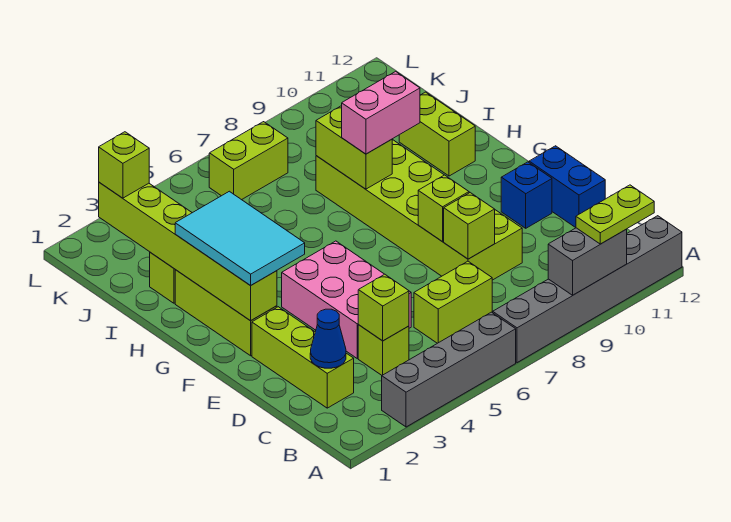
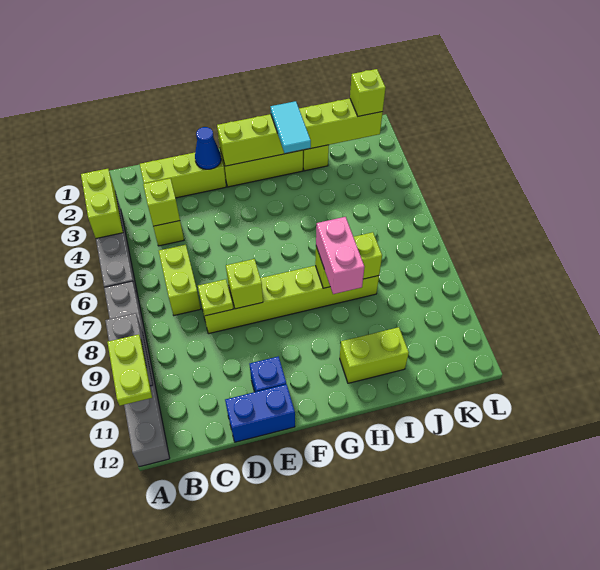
blue 1x1 cone [310,309,346,368] -> blue 1x1 cone moved to [195,127,221,169]
pink 2x3 brick [282,241,411,358] -> none
lime 2x6 brick [316,139,522,280] -> lime 1x6 brick [200,266,379,334]
lime 1x1 brick [444,193,495,259] -> lime 1x1 plate [198,279,233,316]
cyan 2x3 tile [175,191,305,286] -> cyan 1x2 tile [271,101,311,153]
lime 1x2 brick [209,122,288,200] -> lime 1x2 brick moved to [81,169,123,238]

